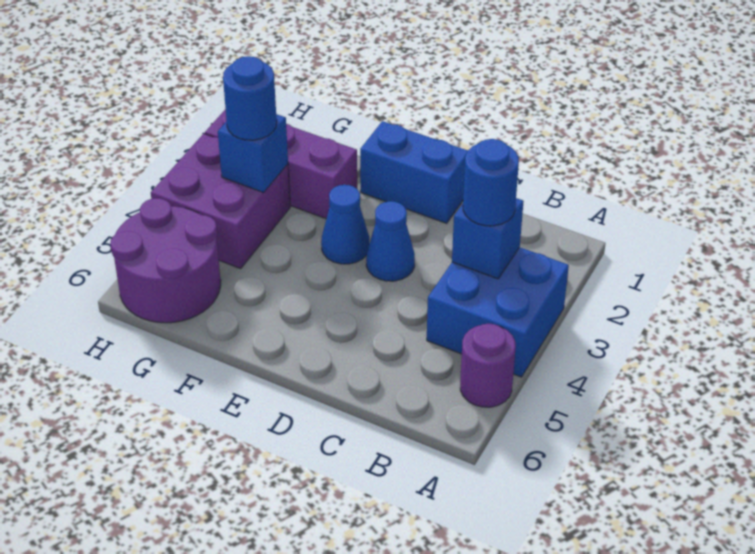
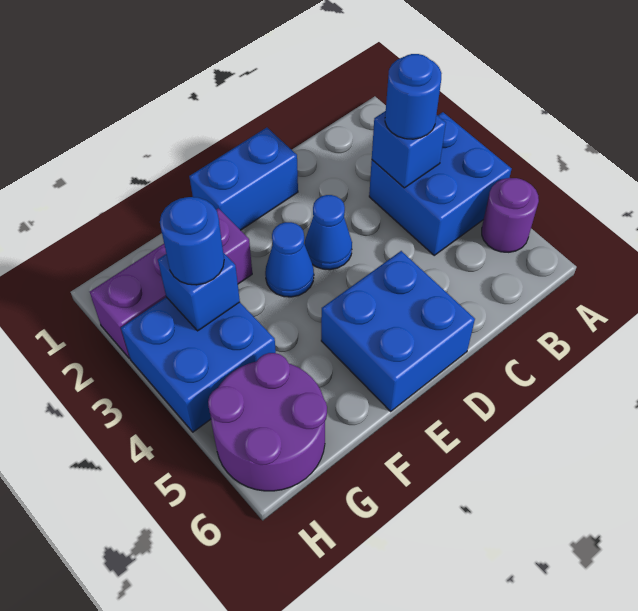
none -> blue 2x2 brick [321,251,475,411]
purple 2x2 brick [151,134,290,269] -> blue 2x2 brick [121,297,276,432]

